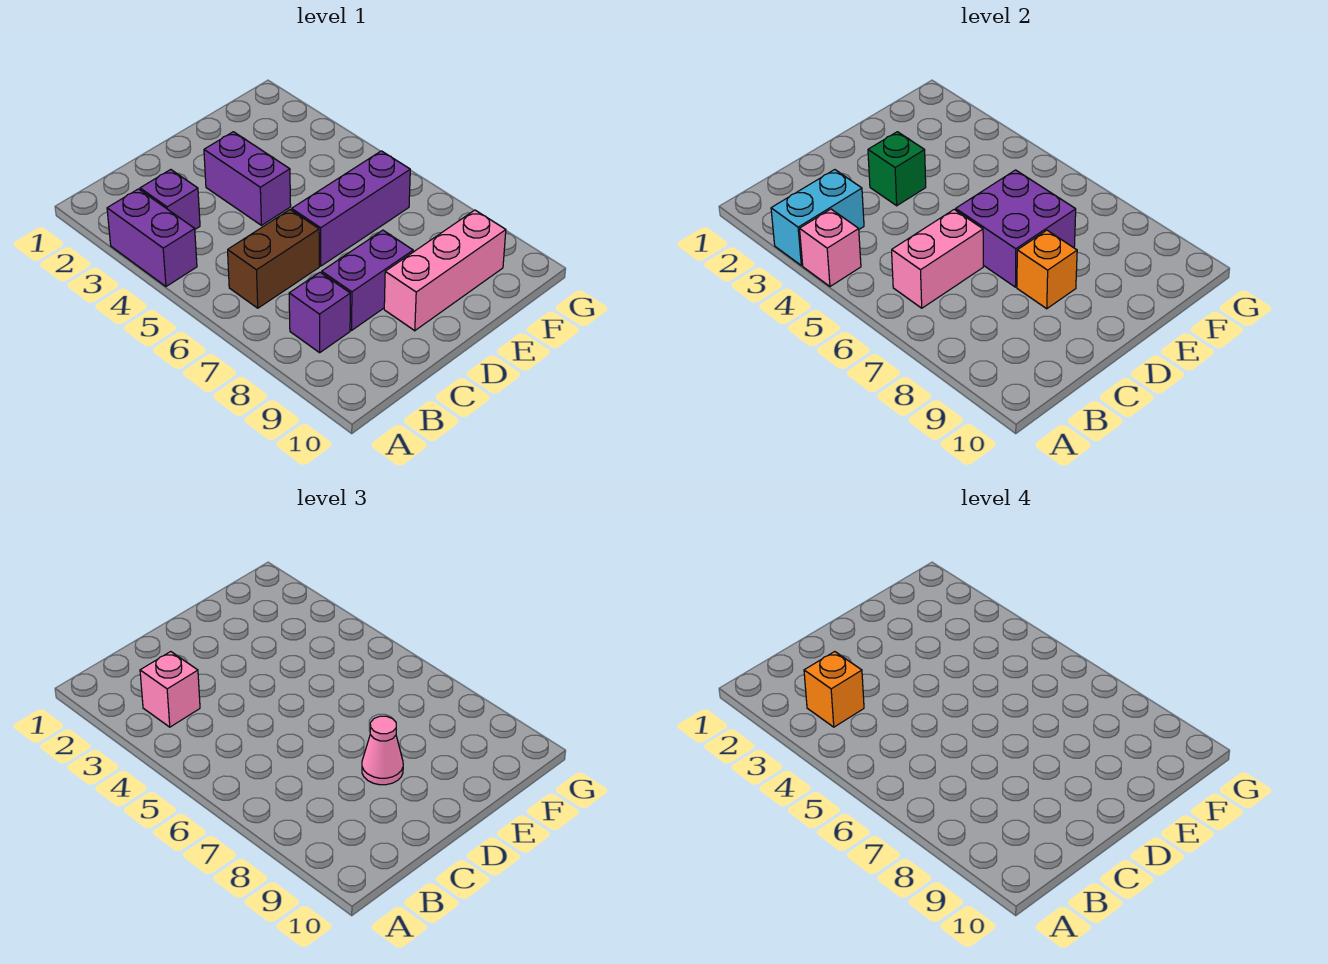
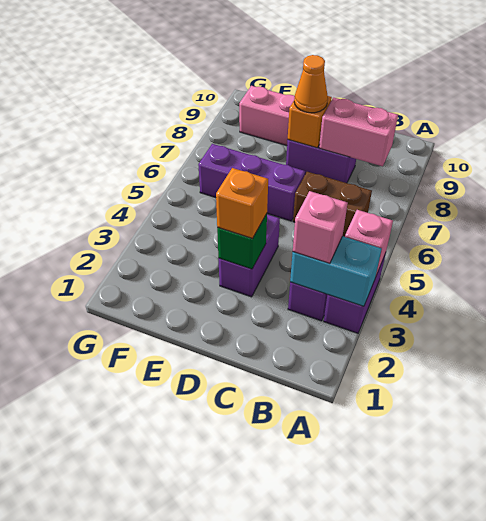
orange 1x1 brick [804,652,864,727] -> orange 1x1 brick moved to [216,168,268,239]
pink 1x2 brick [892,210,983,308] -> pink 1x2 brick moved to [319,98,398,166]
purple 1x1 brick [289,272,350,353] -> none
purple 2x2 brick [956,170,1076,287] -> none
pink 1x1 cone [362,716,403,785] -> orange 1x1 cone [294,55,328,113]

